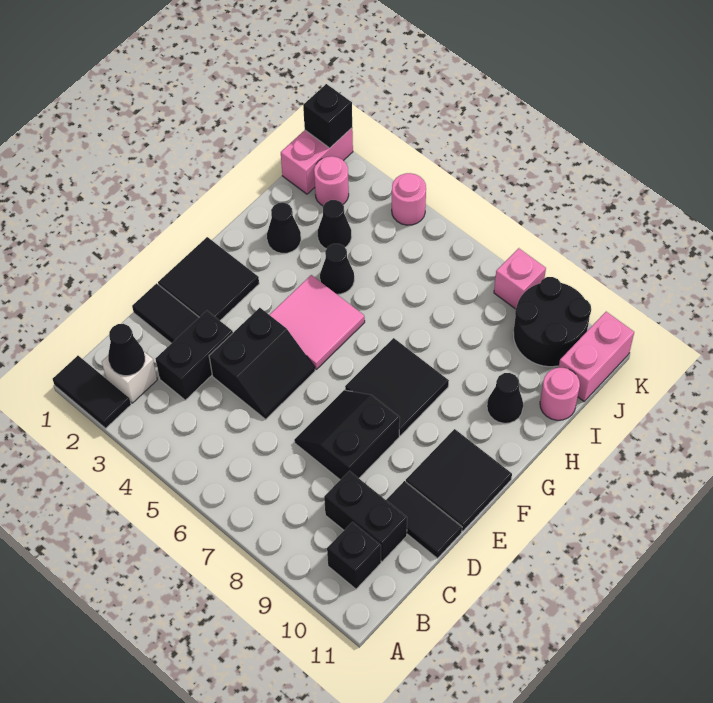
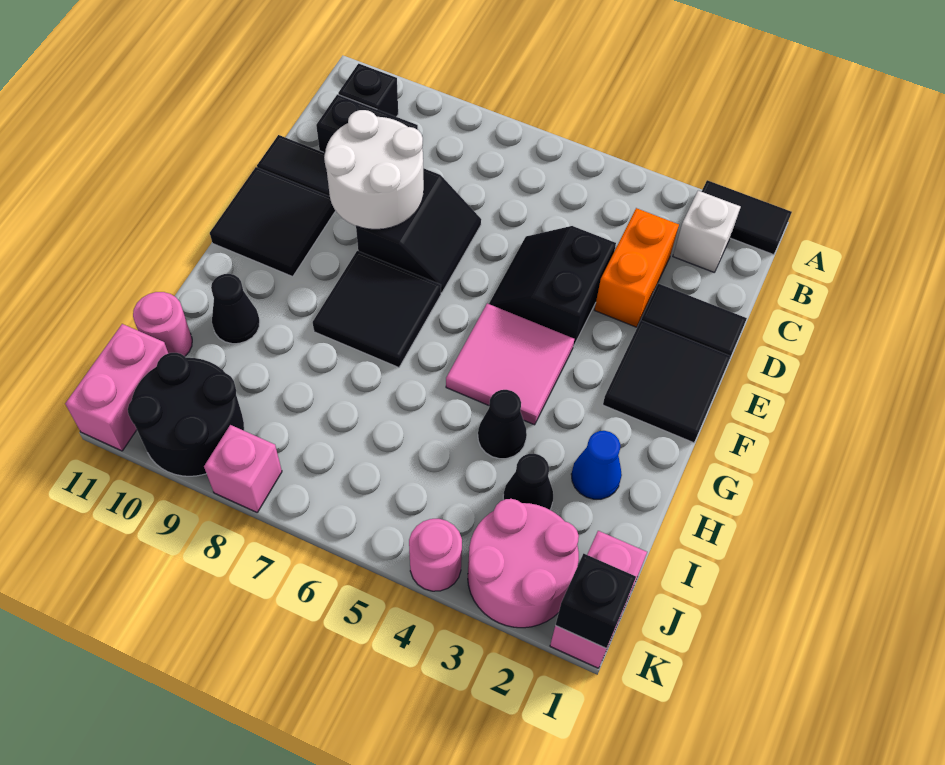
black 1x1 cone [108,324,145,376] -> none
black 1x2 brick [155,311,233,400] -> orange 1x2 brick [595,208,679,327]
none -> white 2x2 round brick [324,110,424,229]
black 1x1 cone [267,203,301,253] -> blue 1x1 cone [571,431,622,499]
pink 1x1 round brick [314,156,349,206] -> pink 2x2 round brick [468,499,579,628]

